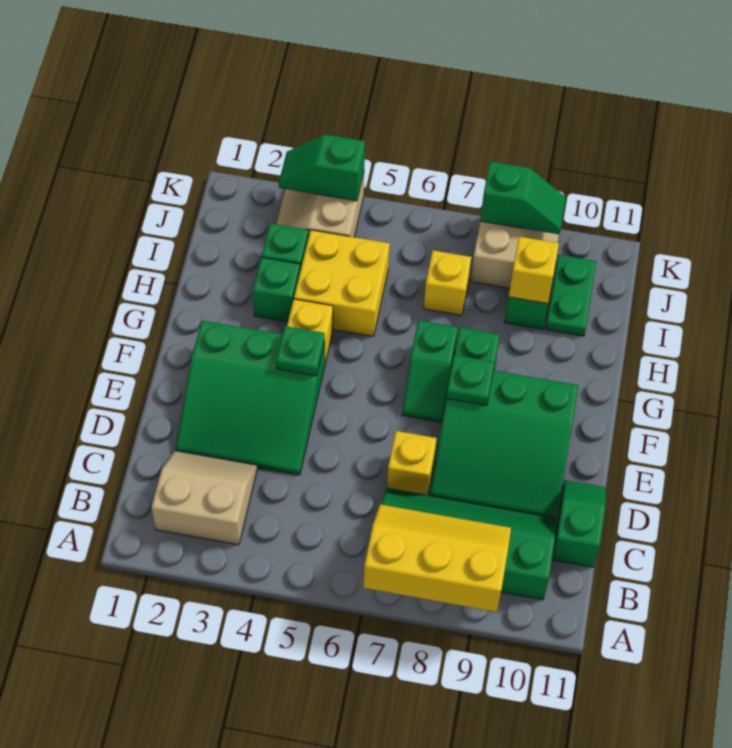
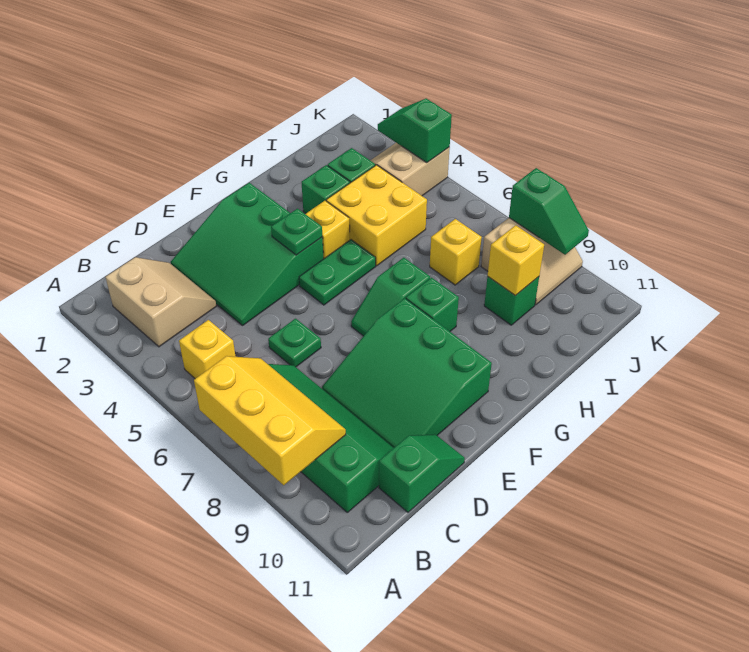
yellow 1x1 brick [387,431,437,495] -> yellow 1x1 brick moved to [179,320,236,379]
green 1x1 plate [446,355,495,405] -> green 1x1 plate moved to [268,319,321,367]
green 1x2 plate [545,255,596,336] -> green 1x2 plate moved to [299,240,376,305]

